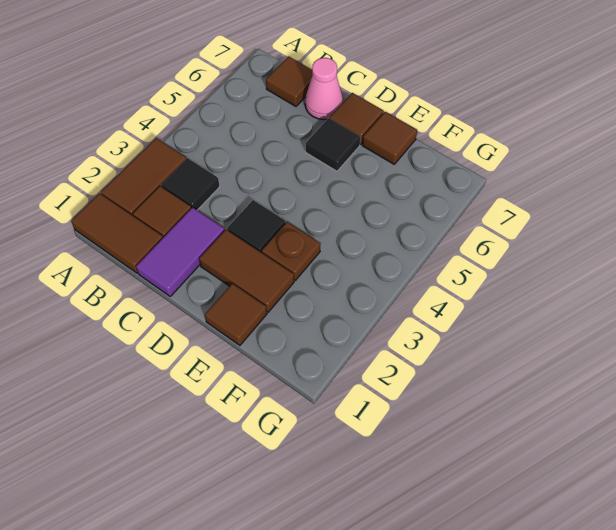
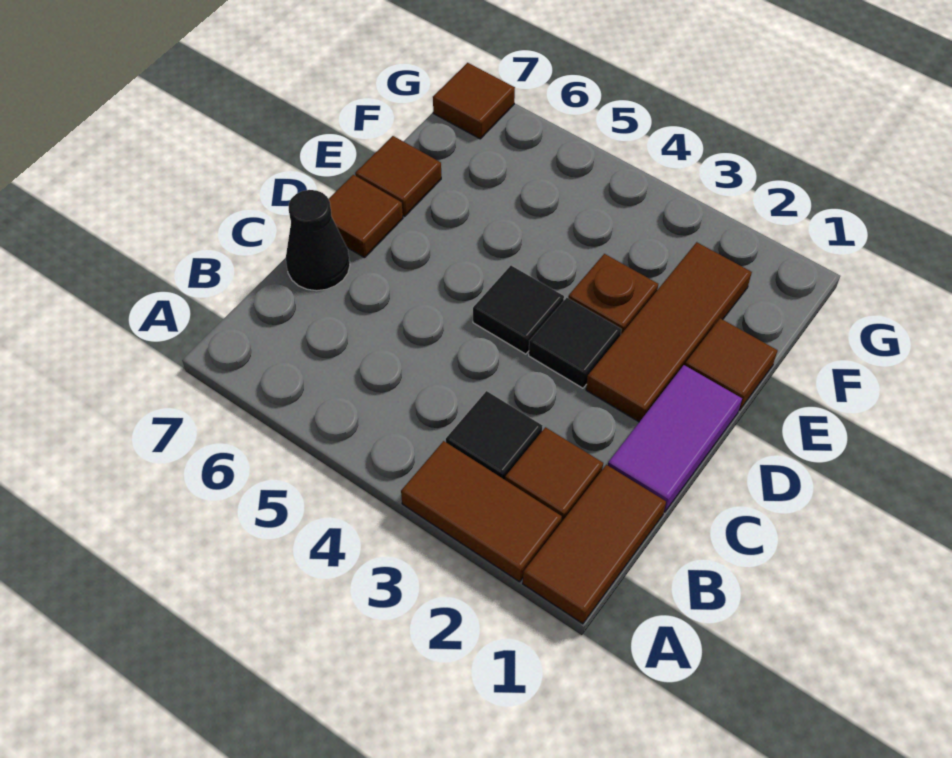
brown 1x1 tile [266,56,313,106] -> brown 1x1 tile moved to [433,63,515,139]
purple 1x2 tile [136,207,225,296] -> purple 1x2 tile turned to [608,365,742,512]
pink 1x1 cone [305,58,343,120] -> black 1x1 cone [286,190,350,291]
brown 1x2 tile [199,230,294,312] -> brown 1x3 tile [586,242,752,422]
black 1x1 tile [306,118,360,171] -> black 1x1 tile moved to [473,266,564,354]

